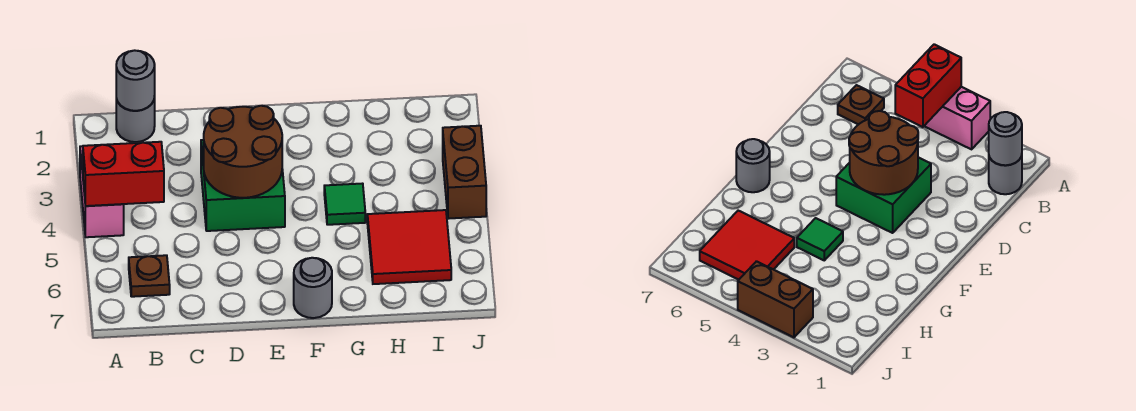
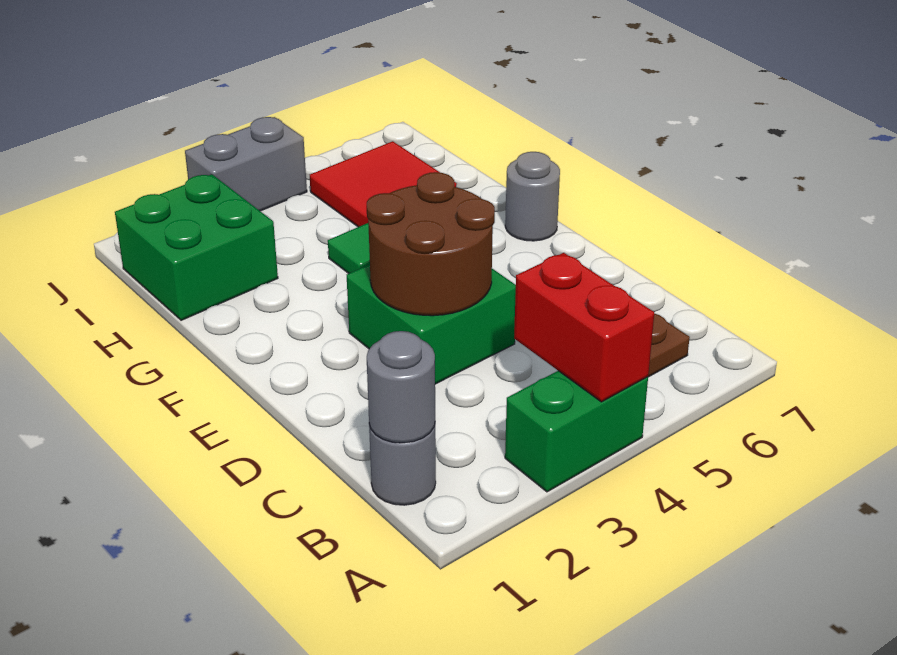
pink 1x2 brick [80,146,124,237] -> green 1x2 brick [505,371,648,492]
none -> green 2x2 brick [115,174,278,320]
brown 1x2 brick [443,126,486,219] -> grey 1x2 brick [185,117,307,211]

